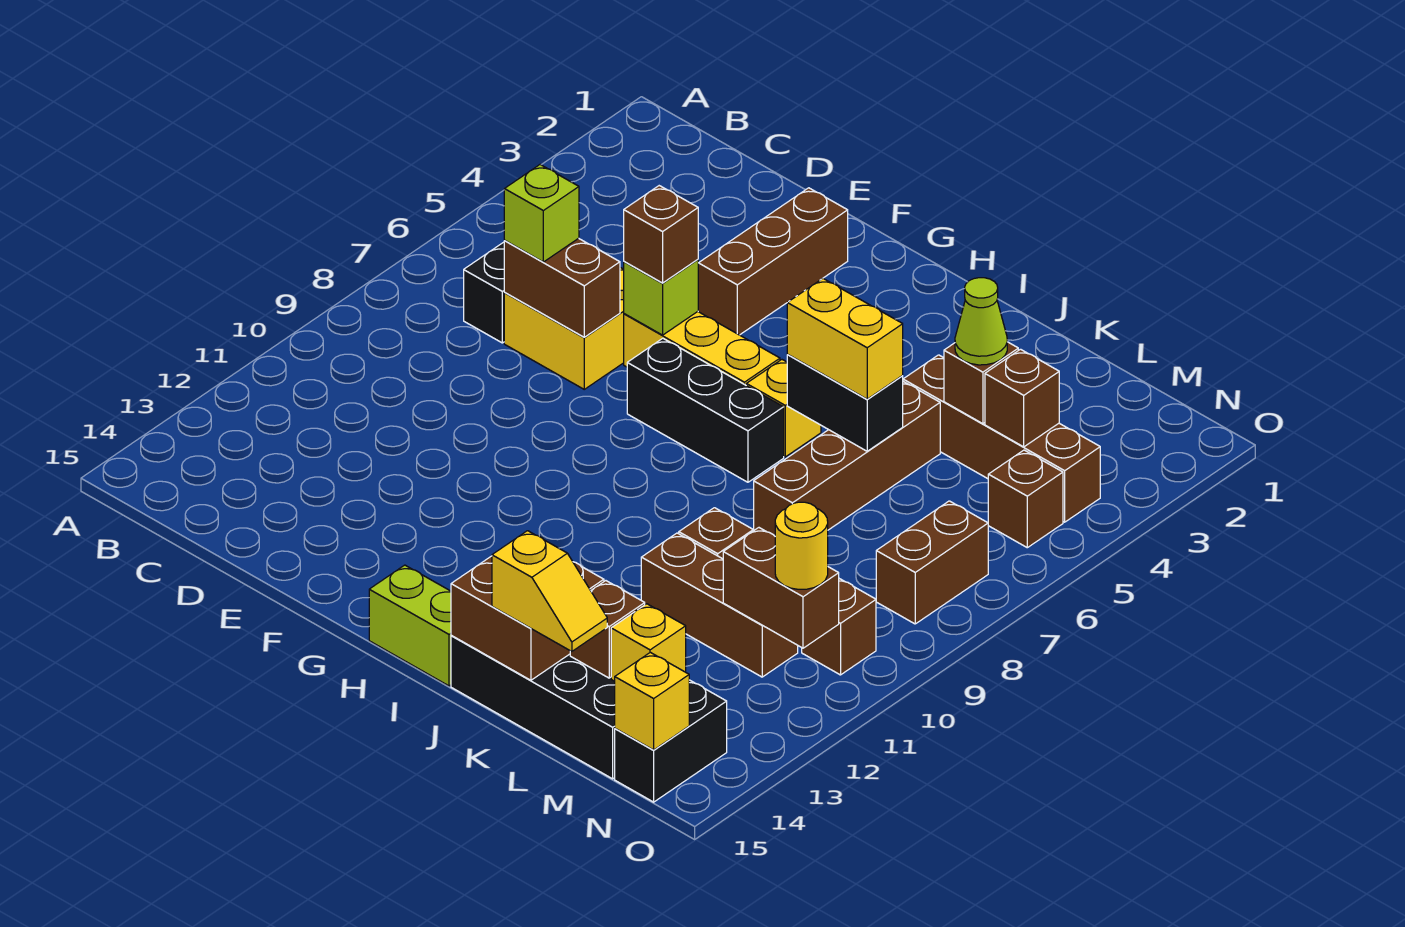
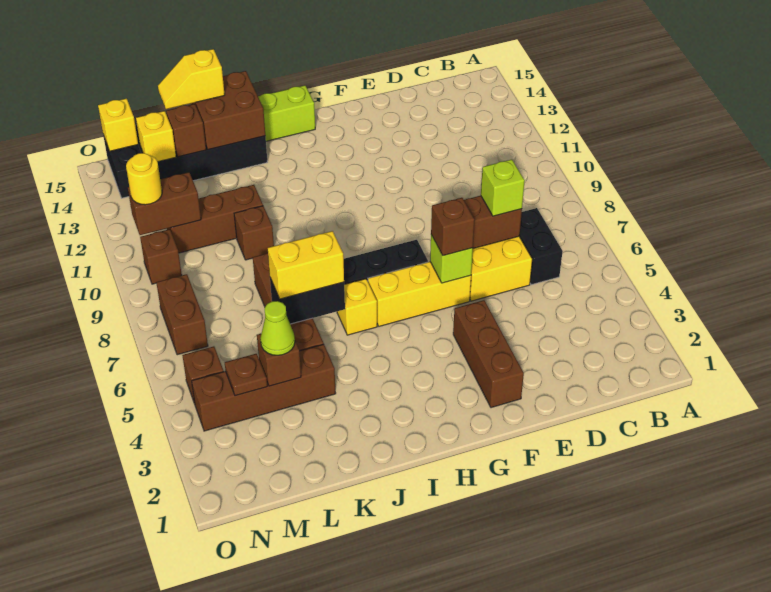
brown 1x1 brick [985,349,1059,447] -> brown 1x1 plate [225,354,267,396]

